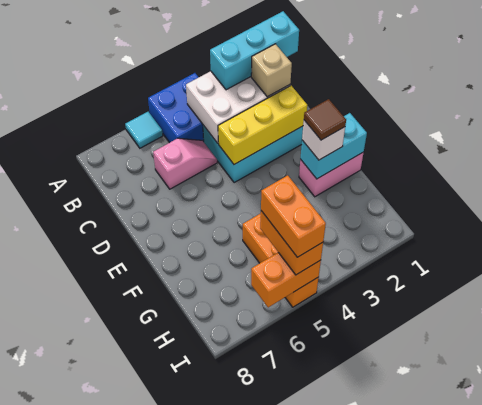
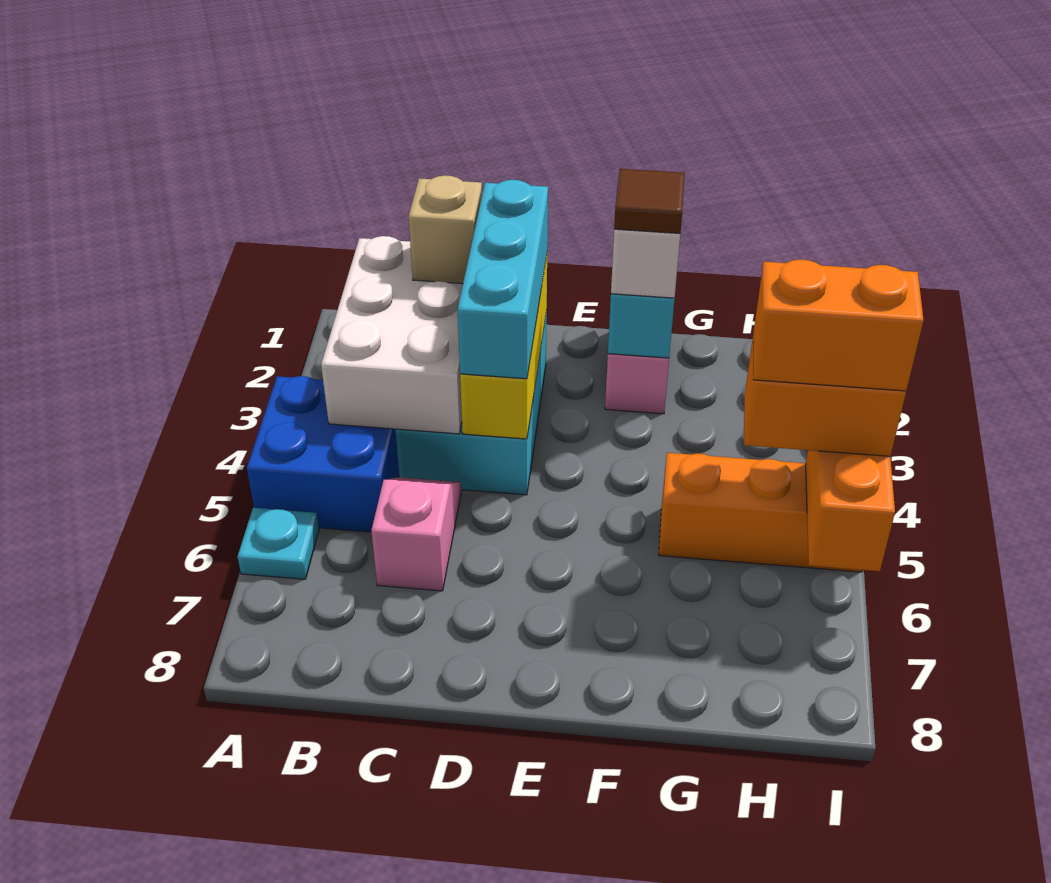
cyan 1x1 tile [125,112,163,148] -> cyan 1x1 plate [238,508,319,579]
cyan 1x3 brick [210,11,299,90] -> cyan 1x3 brick moved to [458,180,548,379]

